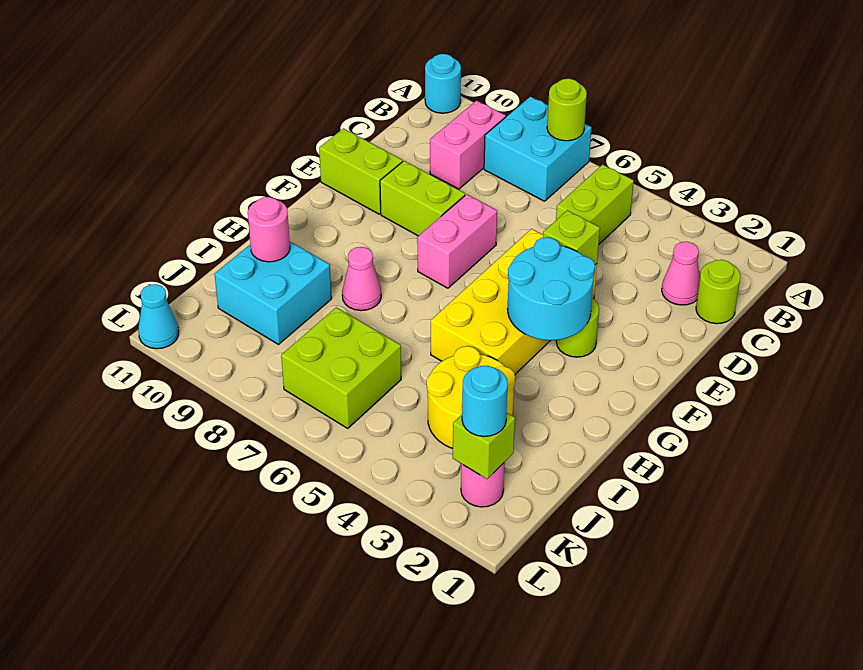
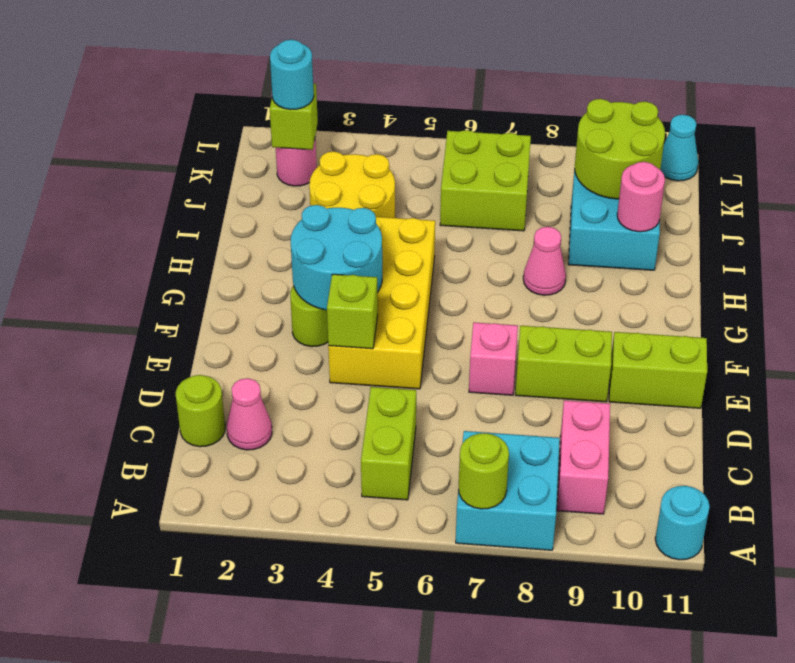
pink 1x2 brick [417,194,497,288] -> pink 1x1 brick [469,322,518,395]
none -> lime 2x2 round brick [575,99,665,199]

